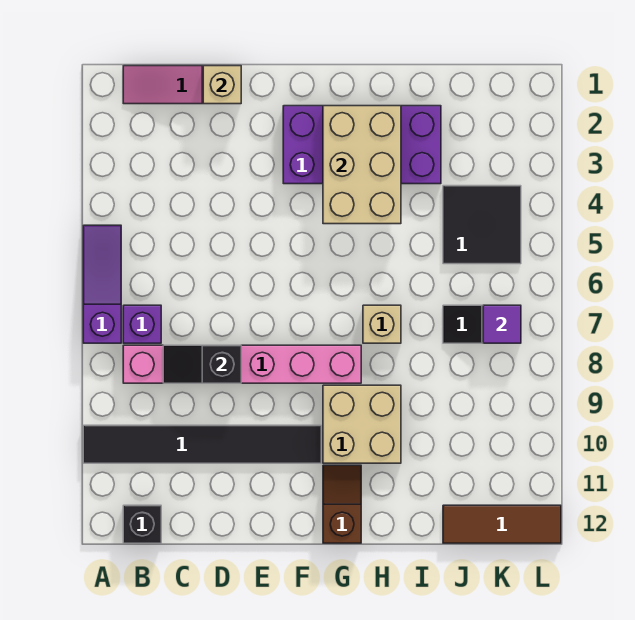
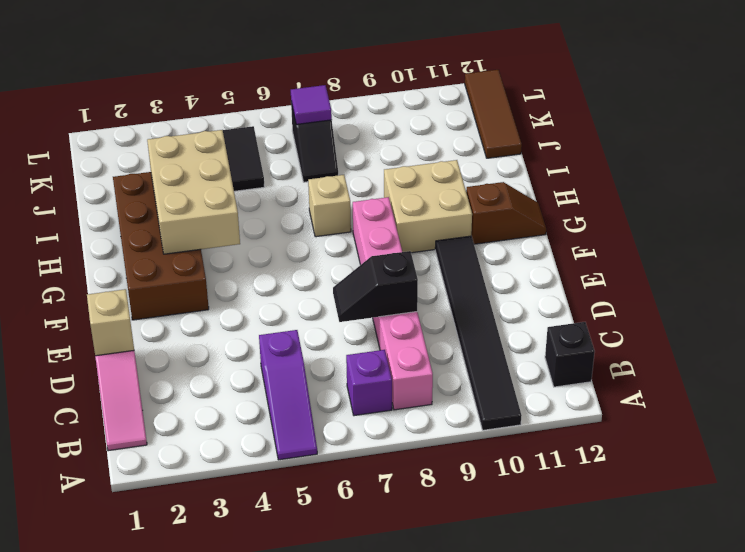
purple 1x3 slope [83,225,121,343] -> purple 1x3 slope turned to [259,330,317,460]
black 1x2 slope [163,345,241,383] -> black 1x2 slope turned to [333,251,418,322]
purple 2x4 brick [283,106,441,184] -> brown 2x4 brick [113,172,209,320]
tan 2x3 brick [323,106,401,224] -> tan 2x3 brick turned to [147,130,240,254]
brown 1x2 slope [323,465,361,543] -> brown 1x2 slope turned to [466,182,546,244]

